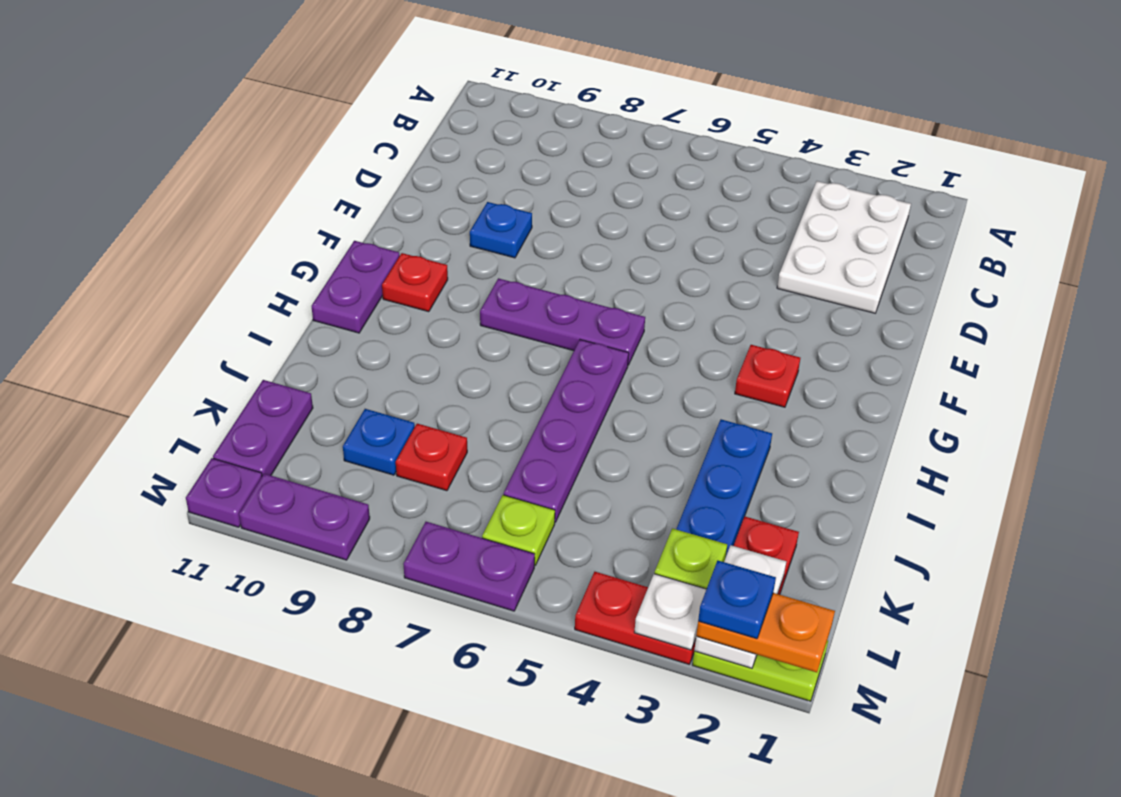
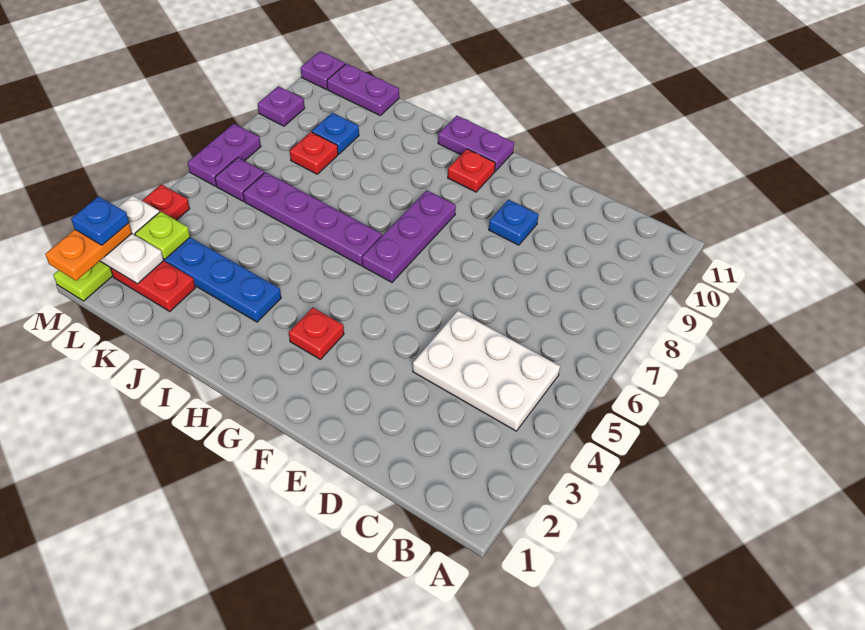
white 2x3 plate [777,181,911,313] -> white 2x3 plate moved to [413,311,560,431]
lime 1x1 plate [482,495,555,566] -> purple 1x1 plate [215,158,264,201]
purple 1x2 plate [239,474,370,560] -> purple 1x1 plate [258,86,305,126]

